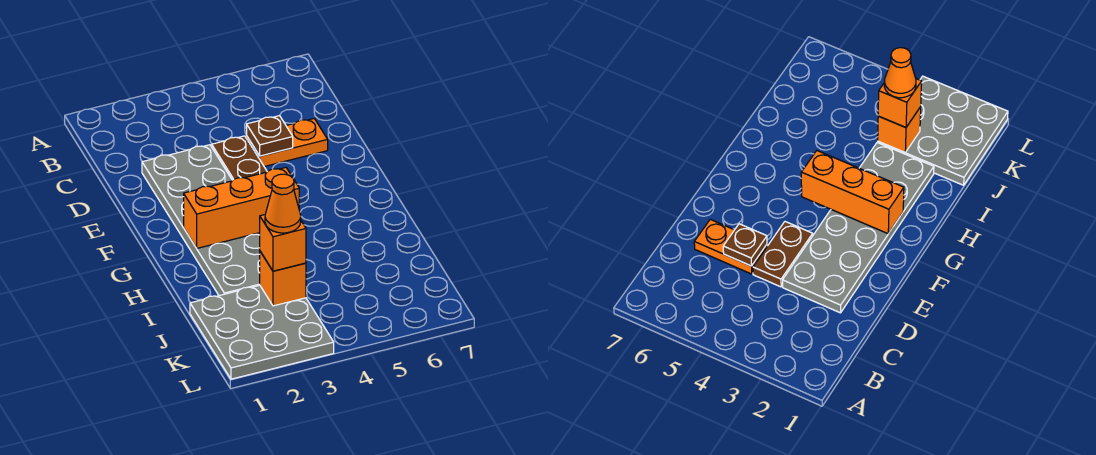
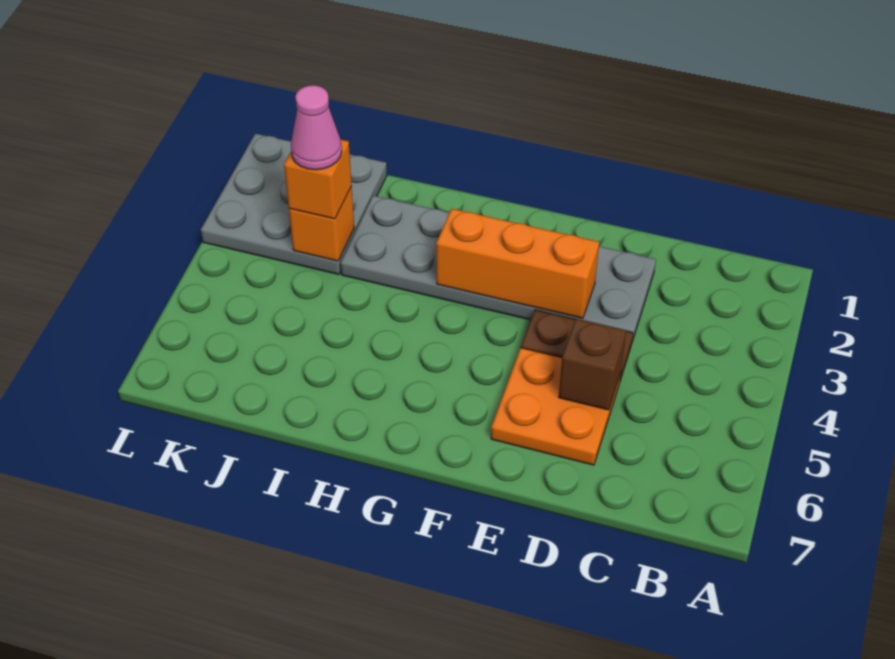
orange 1x2 plate [247,119,328,167] -> orange 2x2 plate [491,348,621,465]
brown 1x1 plate [247,116,293,156] -> brown 1x1 brick [559,319,626,410]
orange 1x3 brick [184,168,299,248] -> orange 1x3 brick turned to [436,209,599,318]
orange 1x1 cone [265,174,301,233] -> pink 1x1 cone [291,85,342,170]

